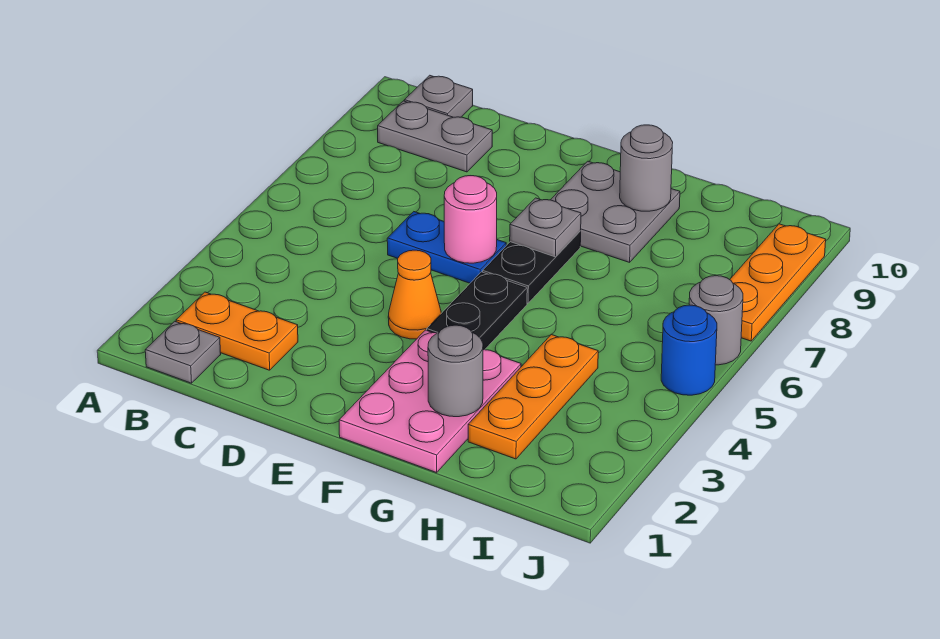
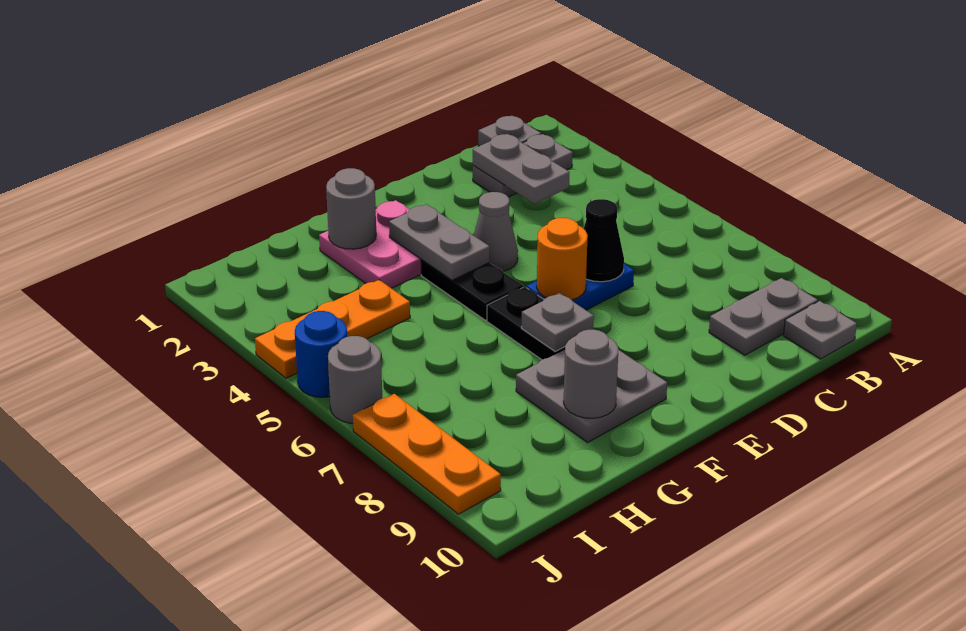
orange 1x2 plate [176,292,298,370] -> grey 1x2 plate [473,134,573,197]
none -> grey 1x2 plate [473,134,569,204]
none -> black 1x1 cone [584,199,624,282]
orange 1x1 cone [388,250,441,339] -> grey 1x1 cone [474,192,518,272]
pink 1x1 round brick [444,176,497,263] -> orange 1x1 round brick [537,218,588,300]
pink 2x3 plate [339,330,521,472] -> pink 2x2 plate [319,200,421,288]
none -> grey 1x2 plate [389,204,490,280]
orange 1x3 plate [468,334,598,459] -> orange 1x3 plate turned to [255,280,410,378]

